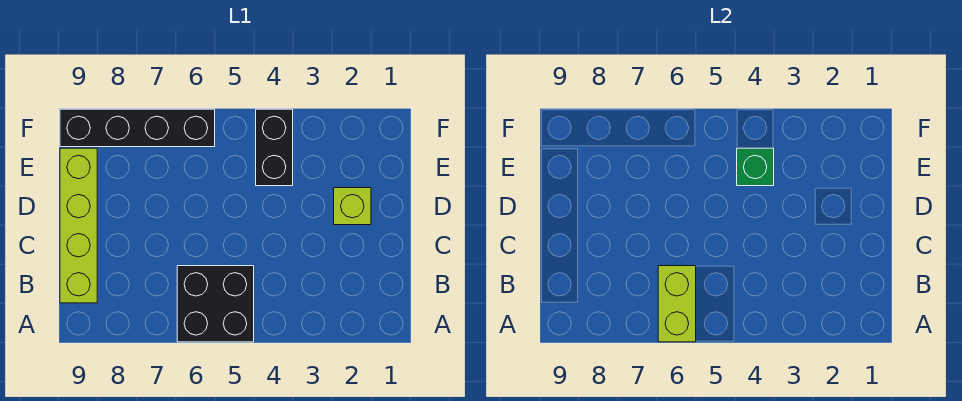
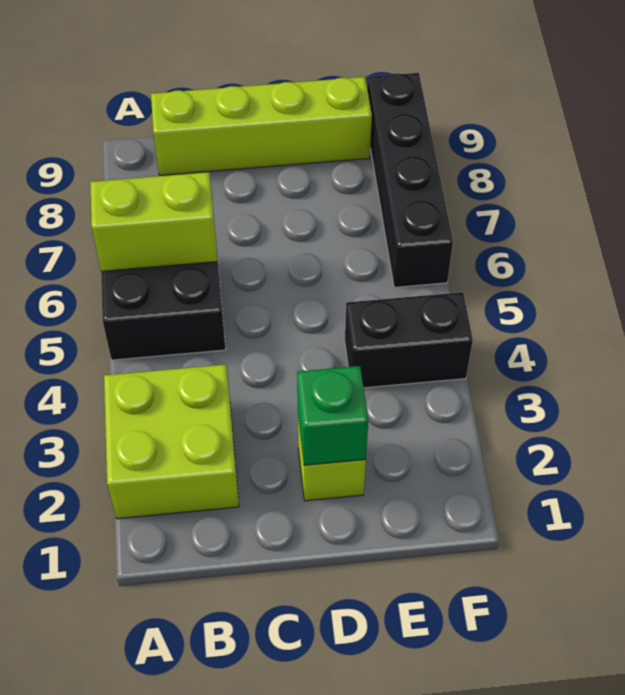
none -> lime 2x2 brick [104,365,239,519]
green 1x1 brick [737,148,774,186] -> green 1x1 brick moved to [297,366,368,465]

